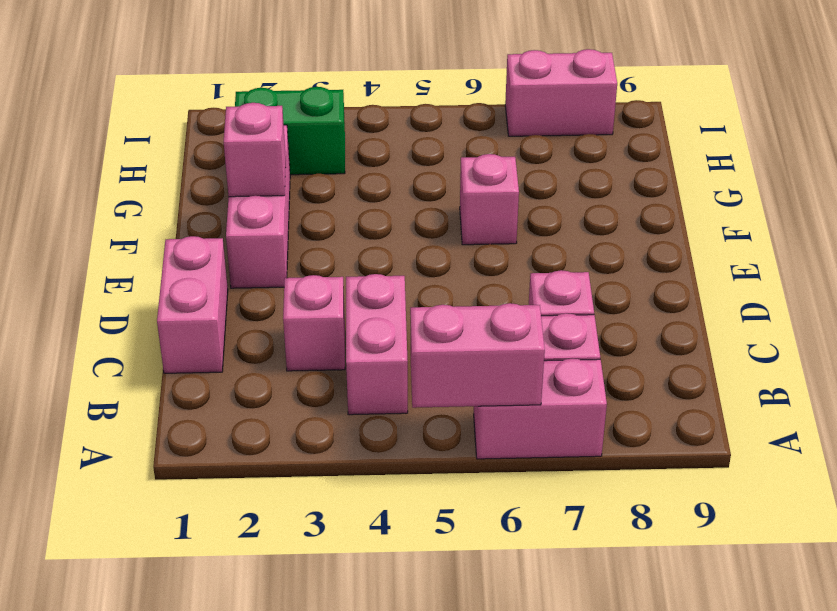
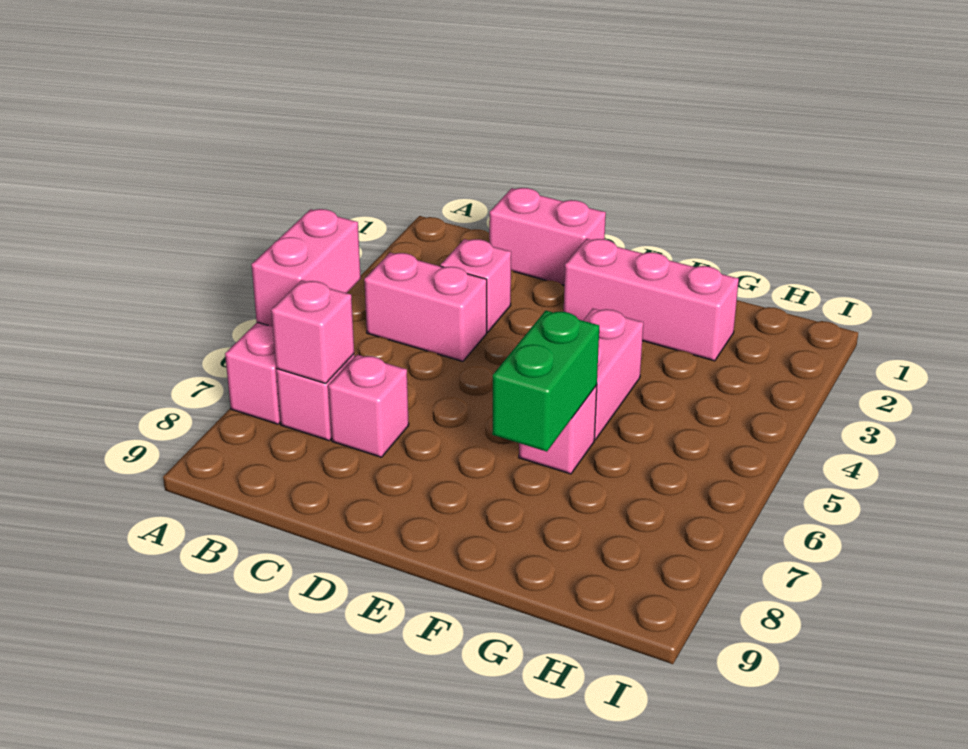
pink 1x1 brick [224,103,286,197] -> pink 1x1 brick moved to [271,280,354,384]
green 1x2 brick [235,87,345,175] -> green 1x2 brick moved to [492,311,599,452]
pink 1x2 brick [505,49,617,136] -> pink 1x2 brick moved to [583,309,643,440]

